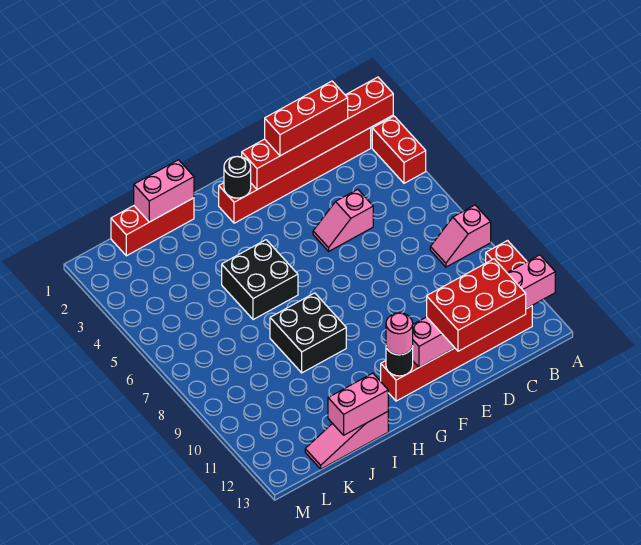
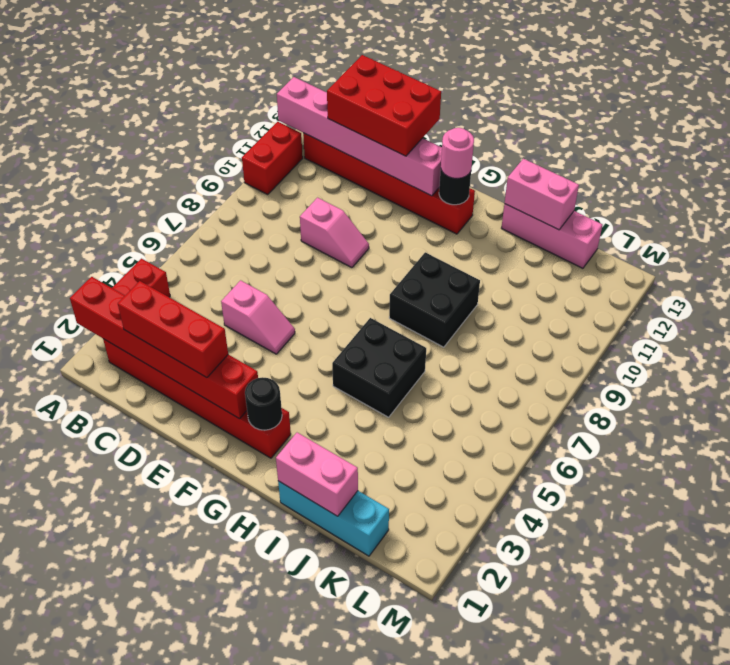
pink 1x2 slope [430,205,491,267] -> pink 1x2 slope moved to [300,198,369,268]
red 1x3 brick [111,198,194,256] -> cyan 1x3 brick [278,481,389,556]
pink 1x3 slope [305,412,388,469] -> pink 1x3 brick [502,204,602,268]

